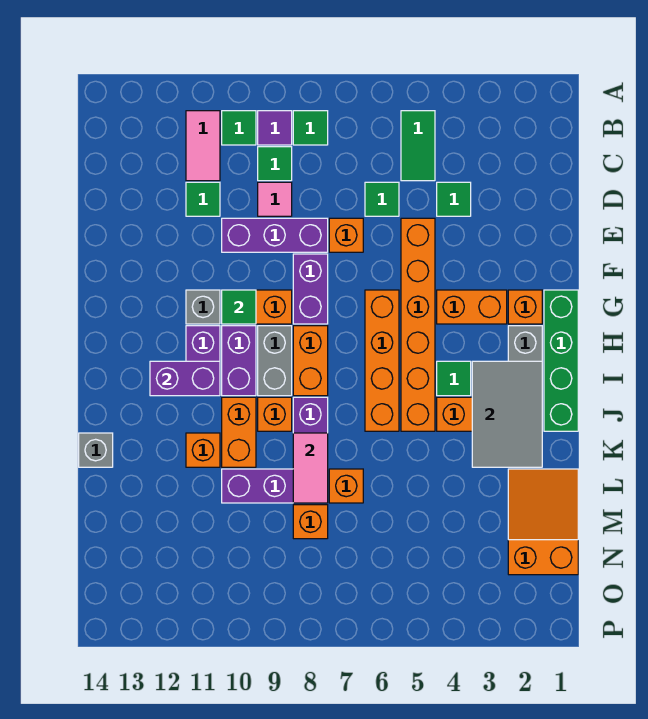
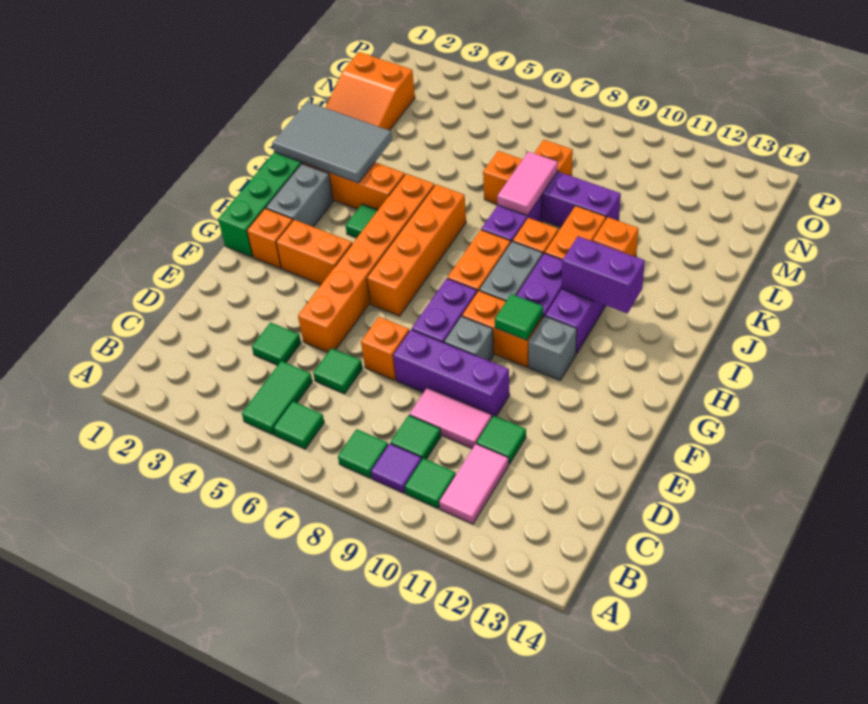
none -> green 1x1 tile [273,401,324,449]
pink 1x1 tile [258,182,292,216] -> pink 1x2 tile [410,388,492,448]
grey 2x3 tile [472,361,542,467] -> grey 2x3 tile turned to [272,102,392,183]
grey 1x1 brick [79,433,113,467] -> grey 1x1 brick moved to [444,316,494,361]

